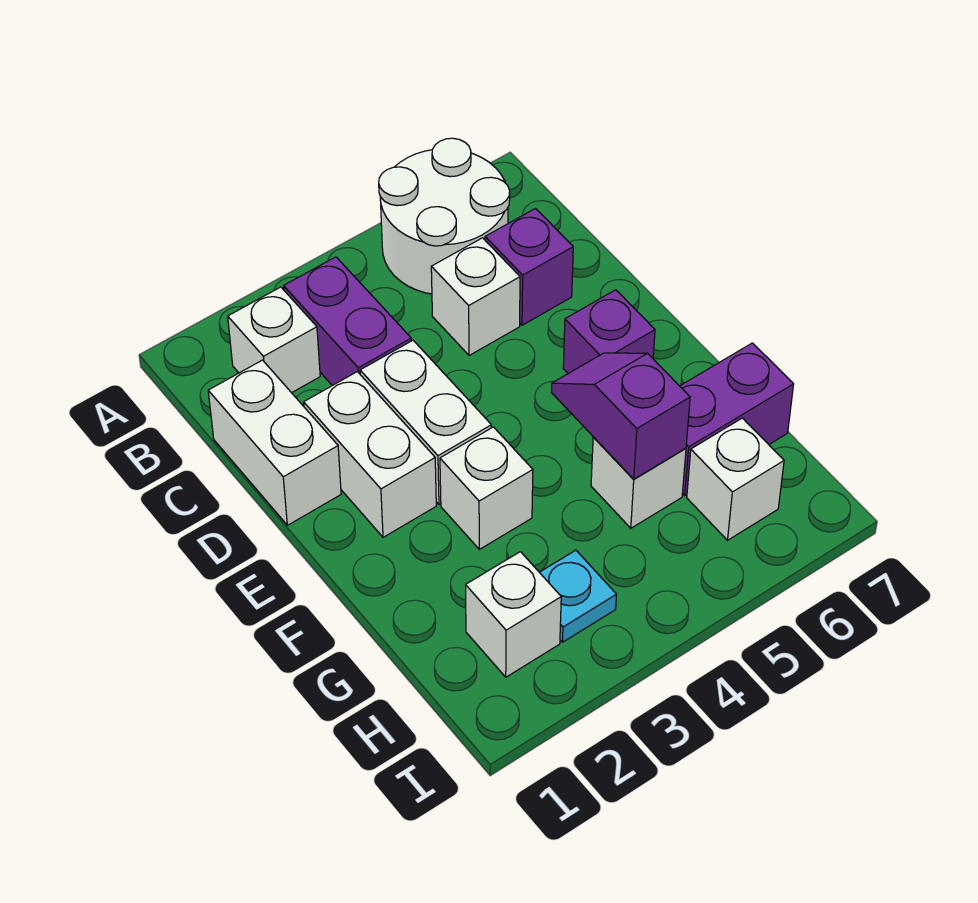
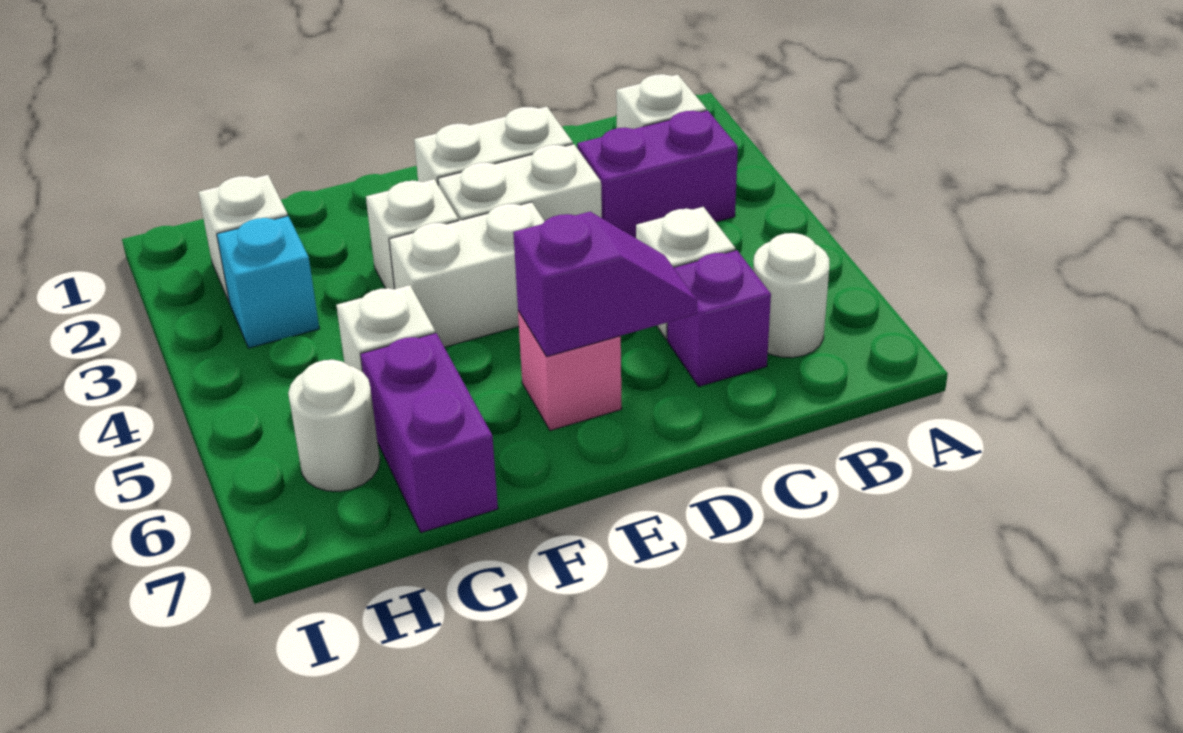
white 2x2 round brick [379,138,510,294] -> white 1x1 round brick [753,233,829,358]
white 1x2 brick [208,360,341,525] -> white 1x2 brick moved to [389,202,545,347]
purple 1x1 brick [563,290,655,373] -> pink 1x1 brick [518,311,622,431]
purple 1x2 slope [551,353,690,479] -> purple 1x2 slope moved to [513,212,697,356]
cyan 1x1 plate [539,550,617,642] -> cyan 1x1 brick [217,216,319,348]
white 1x1 brick [687,418,784,540] -> white 1x1 round brick [288,360,380,492]

